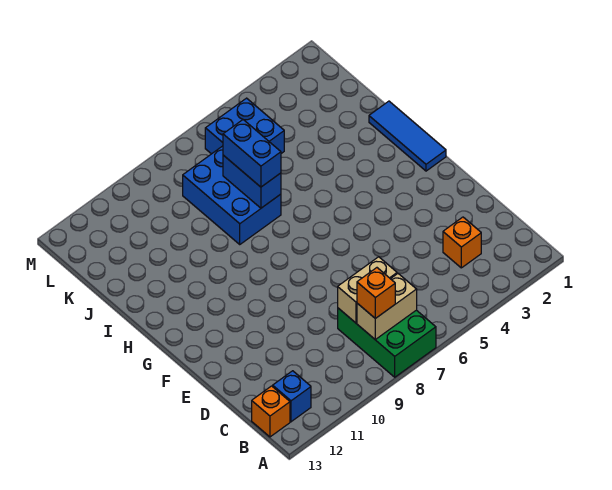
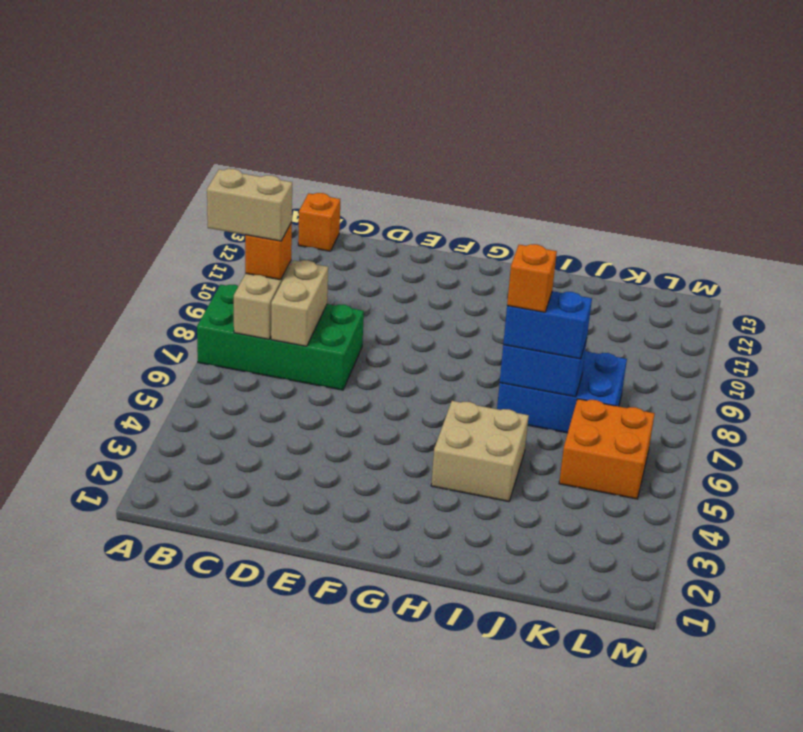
green 2x3 brick [338,308,436,377] -> green 2x4 brick [197,284,364,390]
none -> tan 1x2 brick [207,169,292,241]
blue 1x1 brick [273,371,311,422] -> none
orange 1x1 brick [443,217,481,268] -> orange 1x1 brick moved to [507,244,557,312]
blue 1x3 tile [369,101,446,171] -> none
none -> tan 2x2 brick [431,401,529,502]
blue 2x2 brick [205,98,284,154] -> orange 2x2 brick [559,399,655,499]

